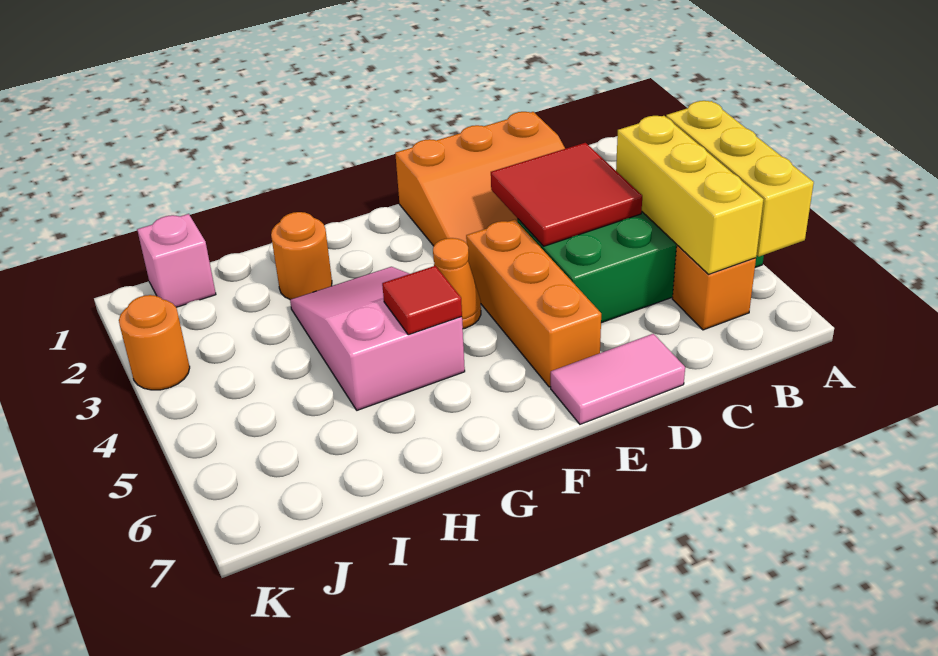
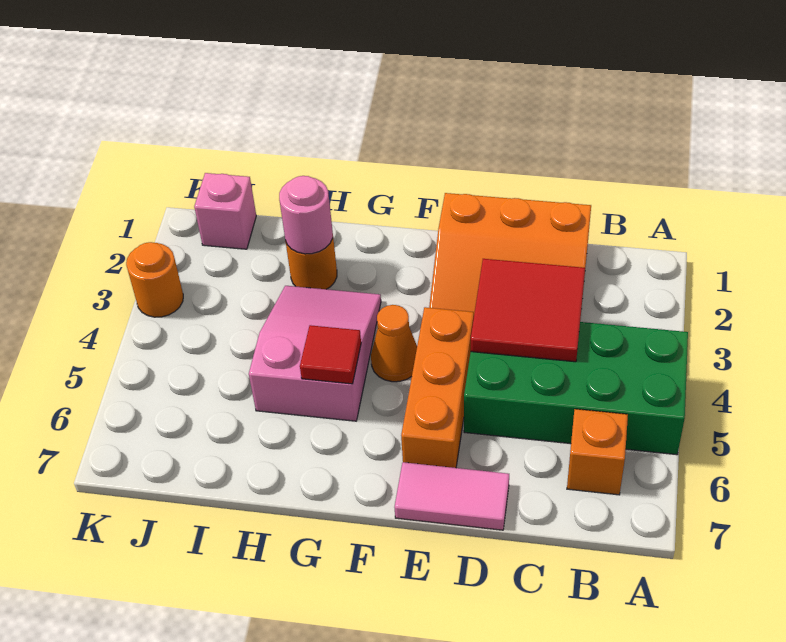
yellow 1x3 brick [666,101,814,256] -> none
yellow 1x3 brick [616,116,763,274] -> none
none -> pink 1x1 round brick [279,176,333,254]

